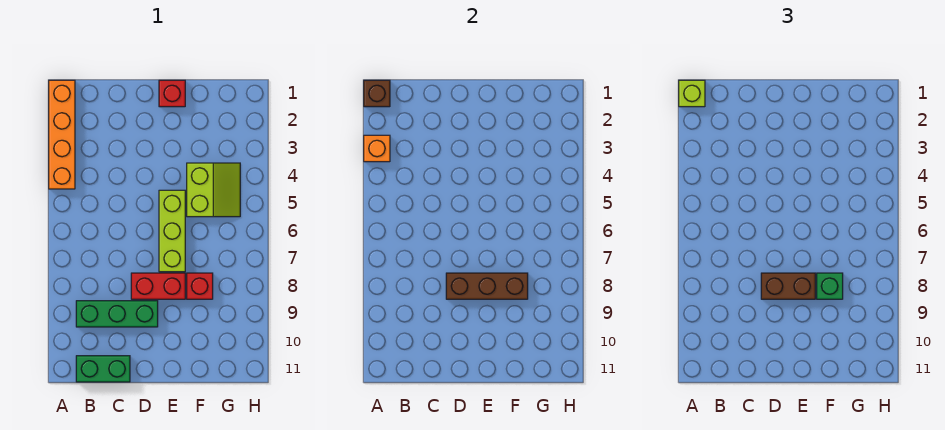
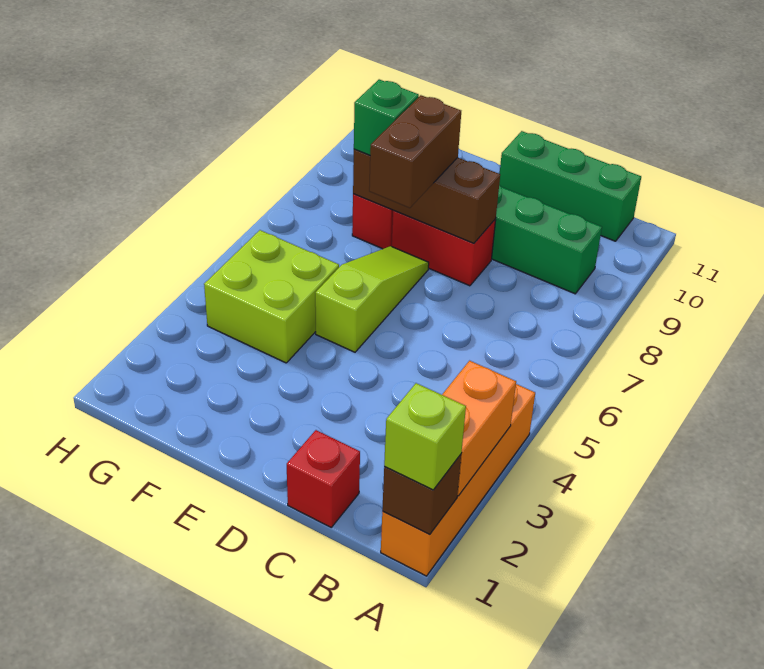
orange 1x1 brick [364,135,390,162] -> orange 1x2 brick [442,361,516,496]
green 1x2 brick [76,356,130,382] -> green 1x3 brick [499,131,641,241]
brown 1x2 brick [761,273,815,299] -> brown 1x2 brick turned to [369,95,461,208]
red 1x1 brick [159,80,185,107] -> red 1x1 brick moved to [287,430,360,527]
lime 1x3 brick [159,190,185,272] -> lime 1x3 slope [315,246,429,352]
lime 2x2 slope [187,163,240,217] -> lime 2x2 brick [204,230,339,363]

